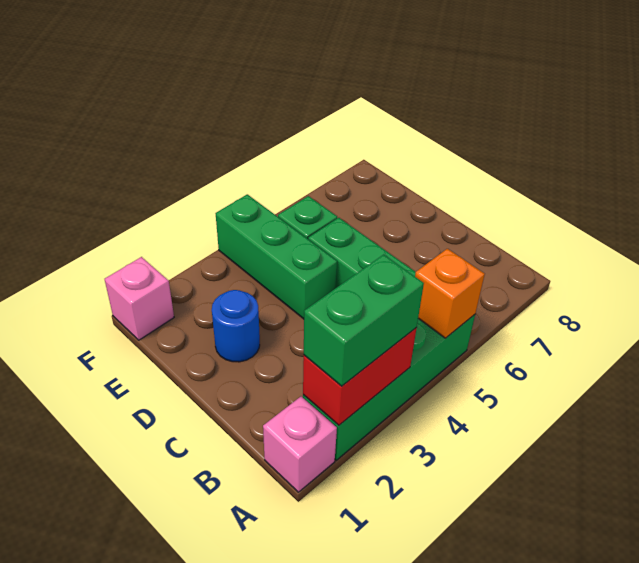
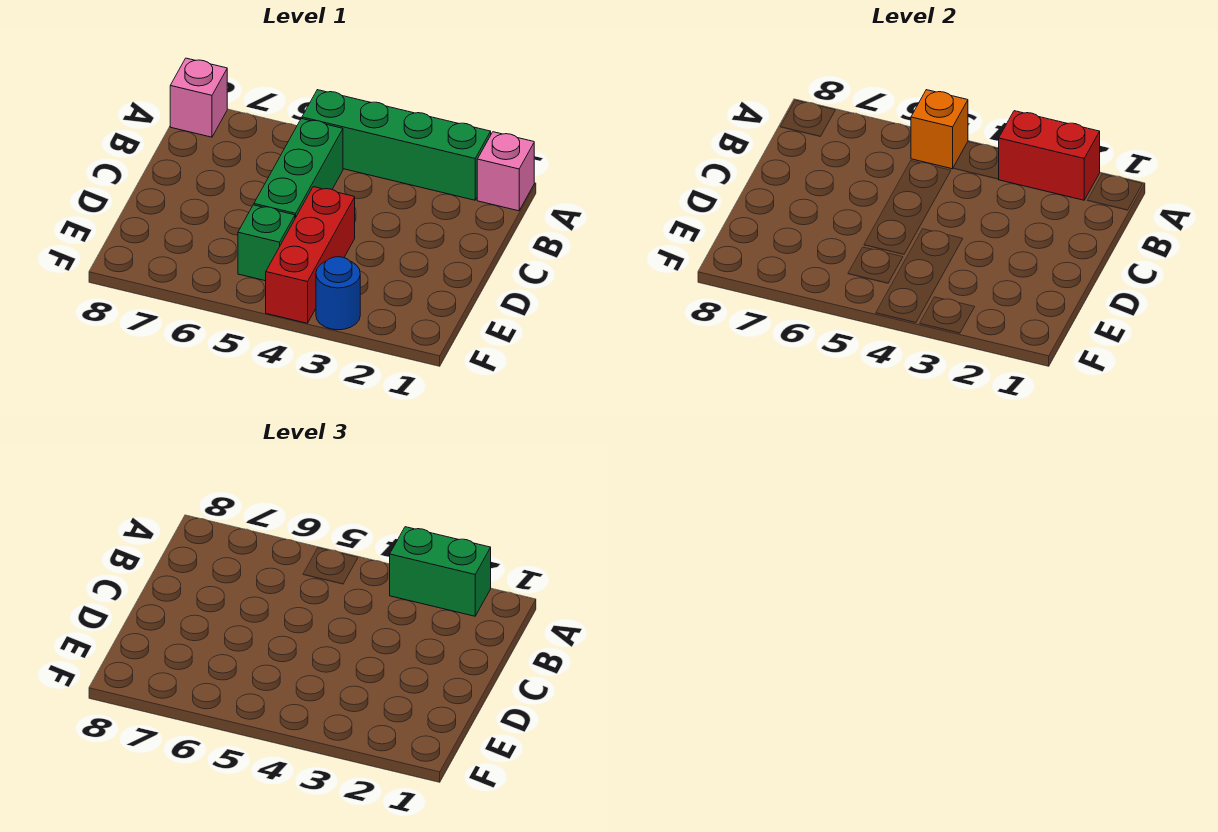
blue 1x1 round brick [212,290,260,362] -> blue 1x1 round brick moved to [316,257,360,330]
green 1x3 brick [215,194,337,319] -> red 1x3 brick [266,187,355,323]
pink 1x1 brick [105,257,174,340] -> pink 1x1 brick moved to [170,58,227,137]

